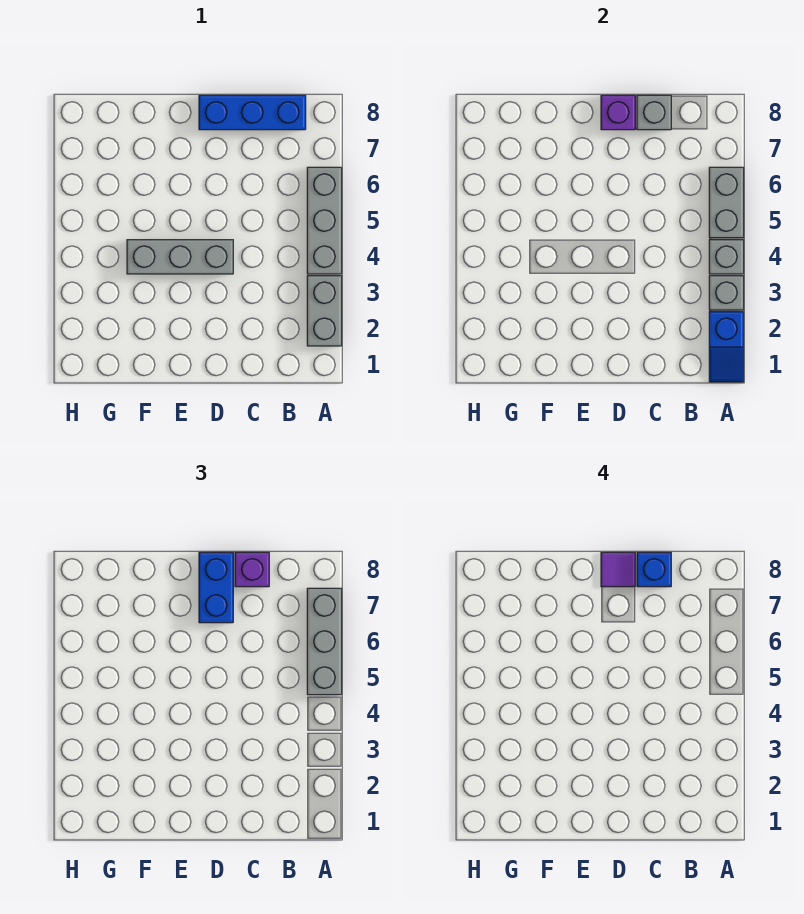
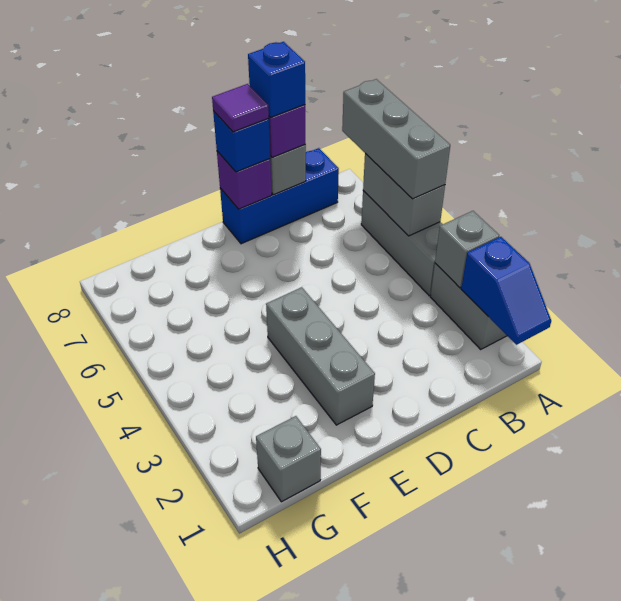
grey 1x1 brick [709,240,744,274] -> grey 1x1 brick moved to [256,416,321,502]
grey 1x3 brick [127,240,233,274] -> grey 1x3 brick turned to [266,287,375,425]
blue 1x2 brick [199,552,233,623] -> blue 1x1 brick [213,111,270,172]

